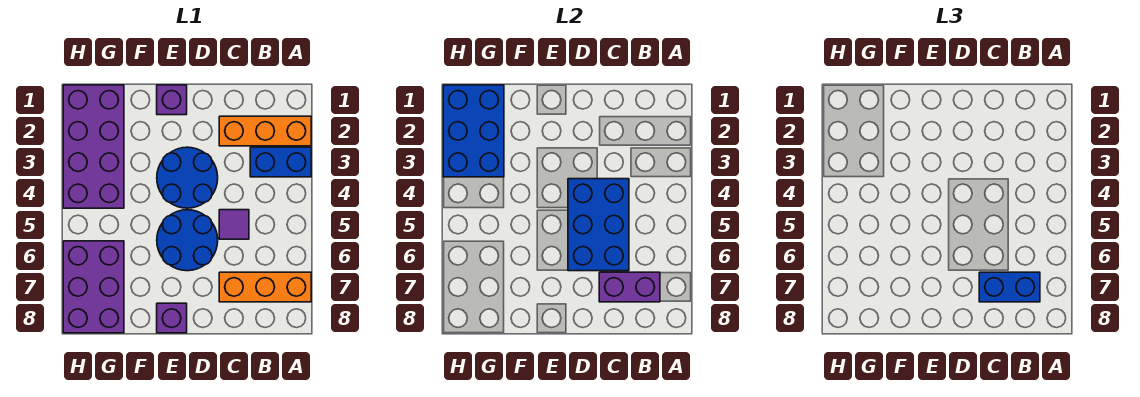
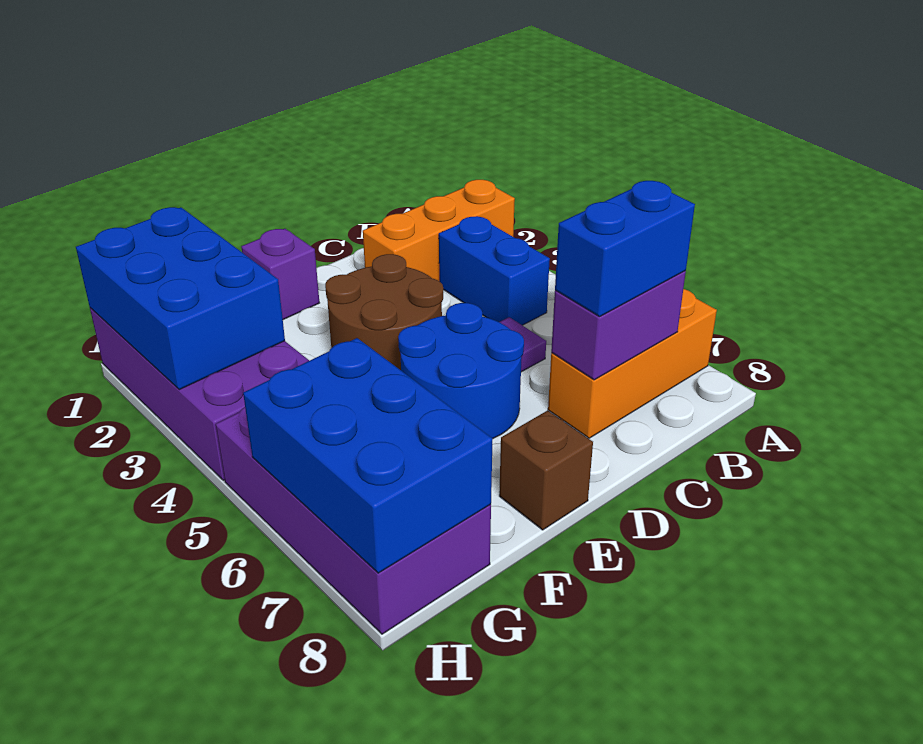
blue 1x2 brick [250,147,311,177] -> blue 1x2 brick turned to [439,216,550,325]
blue 2x3 brick [568,179,629,271] -> blue 2x3 brick moved to [243,338,493,573]
blue 2x2 round brick [157,147,218,208] -> brown 2x2 round brick [325,254,443,370]
purple 1x1 brick [157,303,187,333] -> brown 1x1 brick [499,410,593,530]
purple 2x3 brick [63,241,124,333] -> purple 2x4 brick [216,407,491,634]

